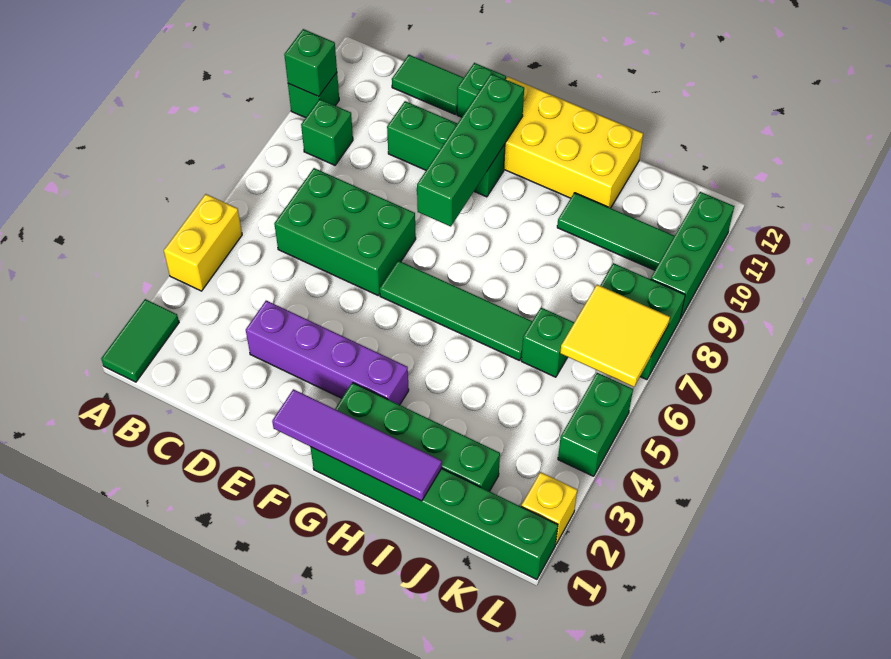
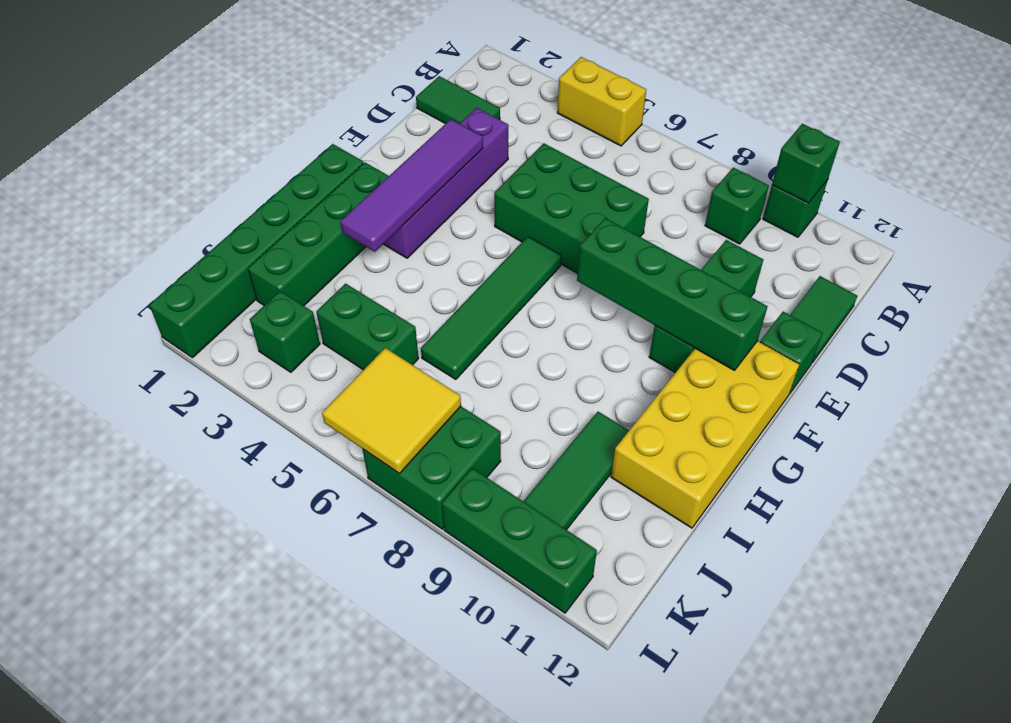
green 1x2 tile [101,299,179,382] -> green 1x2 tile moved to [416,76,500,124]
green 2x3 brick [274,168,416,295] -> green 2x3 brick turned to [494,143,649,274]
purple 1x4 tile [272,389,442,501] -> purple 1x4 tile moved to [340,119,483,252]
green 1x1 brick [521,308,574,377] -> green 1x1 brick moved to [250,291,320,372]
yellow 1x1 brick [521,472,577,544] -> none
green 1x2 brick [558,373,633,476] -> green 1x2 brick moved to [316,284,419,370]

